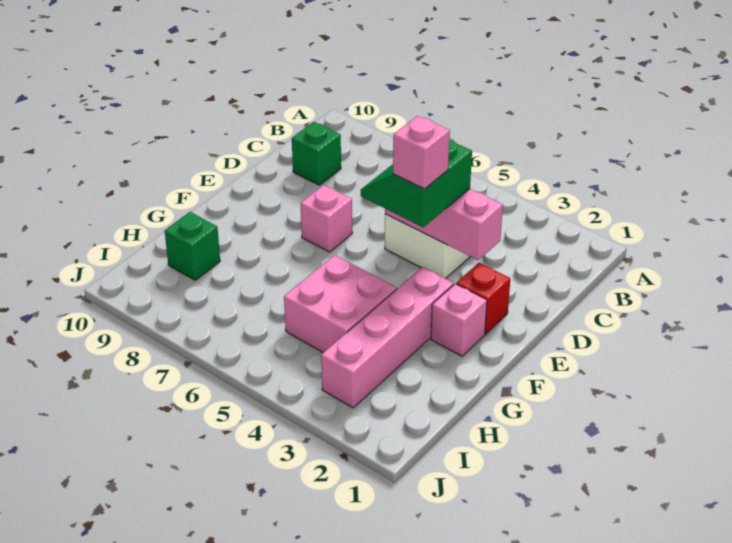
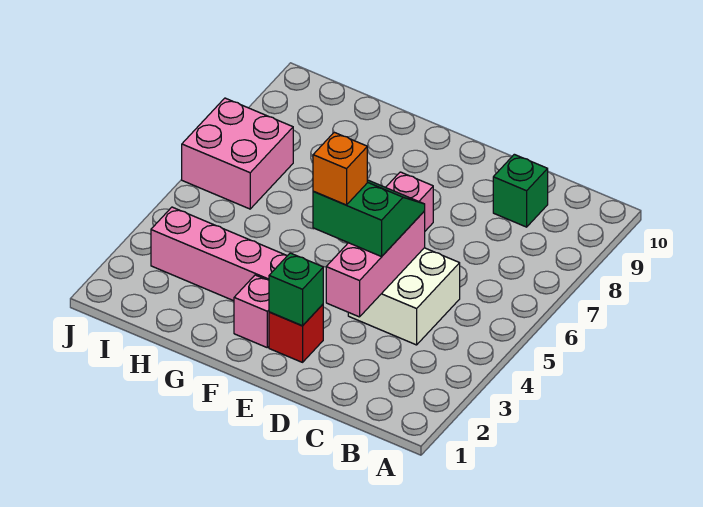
pink 1x1 brick [393,116,450,189] -> orange 1x1 brick [313,132,367,205]
pink 2x2 brick [284,255,397,353] -> pink 2x2 brick moved to [182,98,293,209]
green 1x1 brick [165,212,220,280] -> green 1x1 brick moved to [269,253,323,326]

